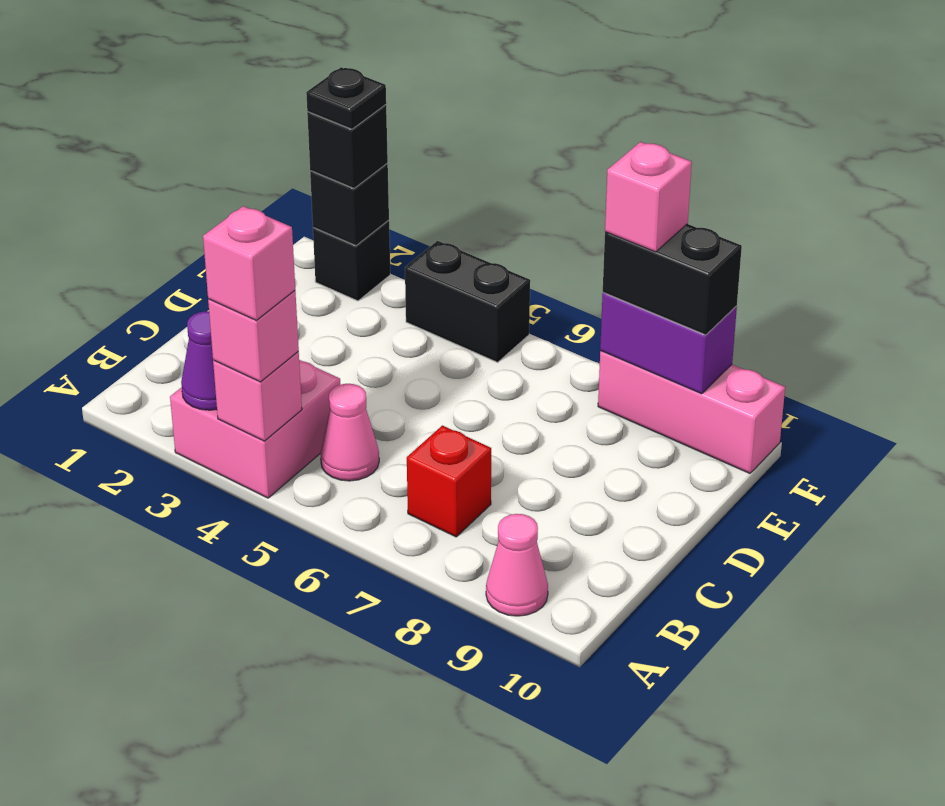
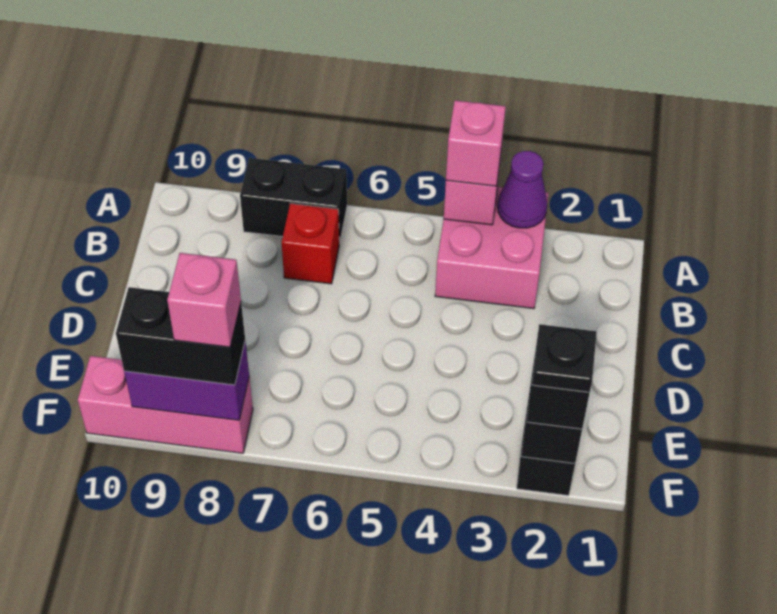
pink 1x1 brick [203,206,295,320] -> none
pink 1x1 cone [486,514,548,616] -> none
pink 1x1 cone [321,384,379,481] -> none
black 1x2 brick [405,241,530,362] -> black 1x2 brick moved to [240,158,347,243]

